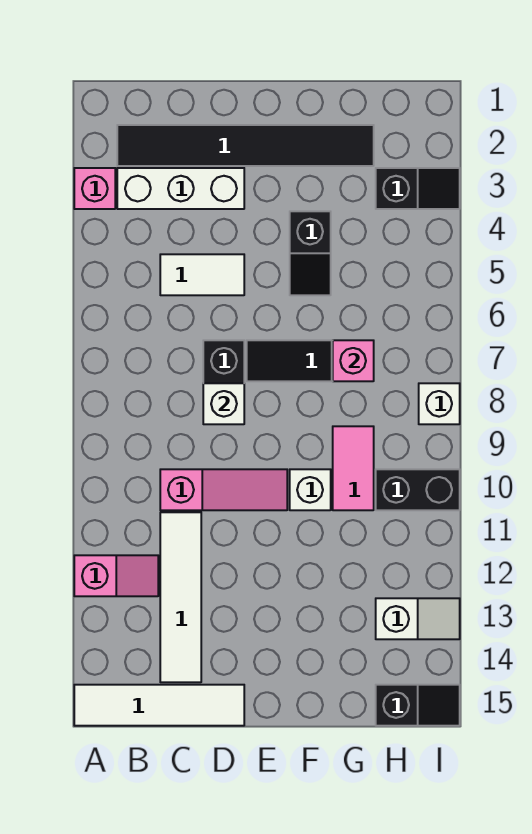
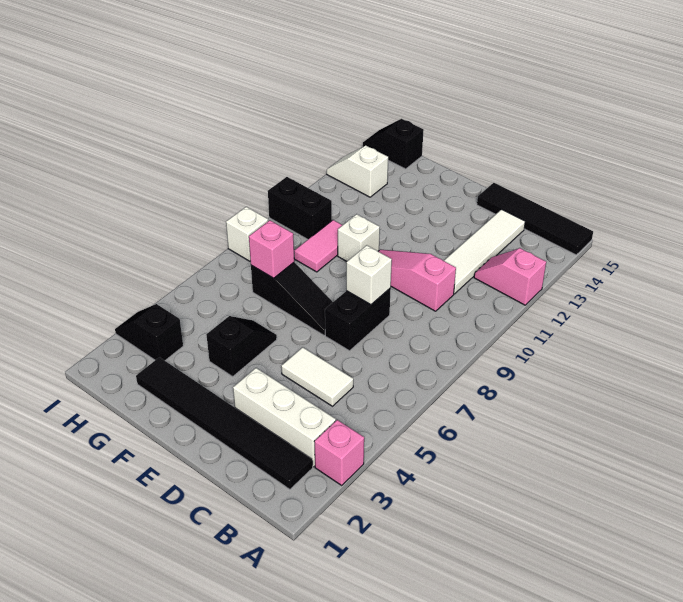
white 1x4 tile [74,685,244,726] -> black 1x4 tile [477,183,593,255]

